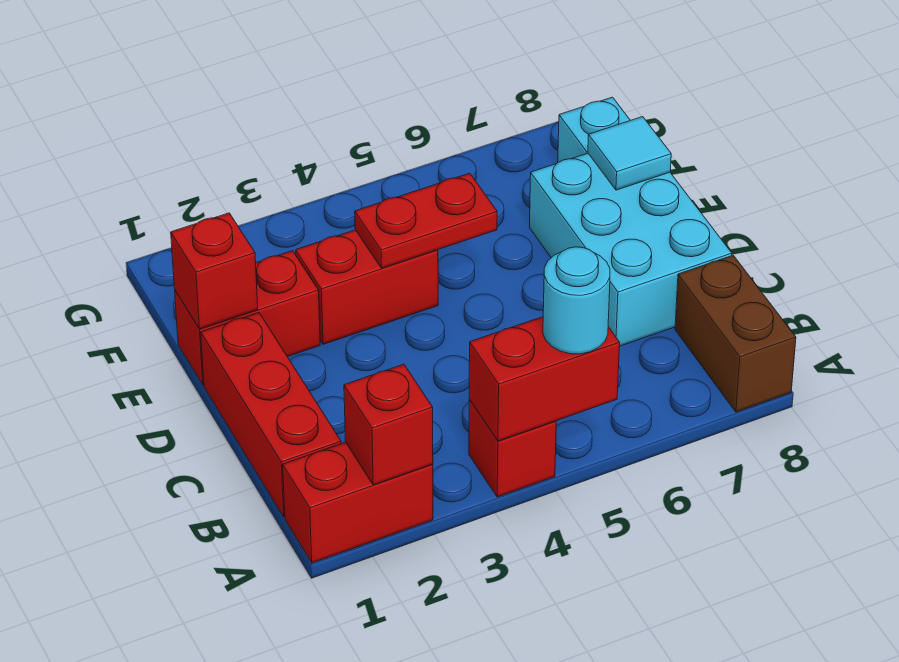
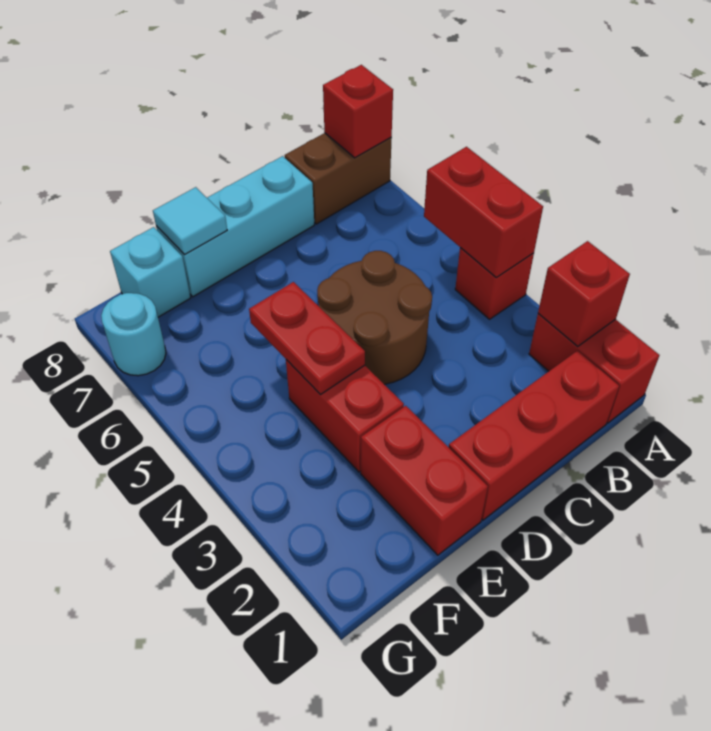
cyan 1x1 round brick [543,247,610,354] -> cyan 1x1 round brick moved to [101,293,166,376]
none -> brown 2x2 round brick [317,251,432,384]
cyan 2x3 brick [530,153,732,346] -> cyan 1x3 brick [156,156,314,297]
red 1x1 brick [171,213,258,329] -> red 1x1 brick moved to [323,65,393,158]

